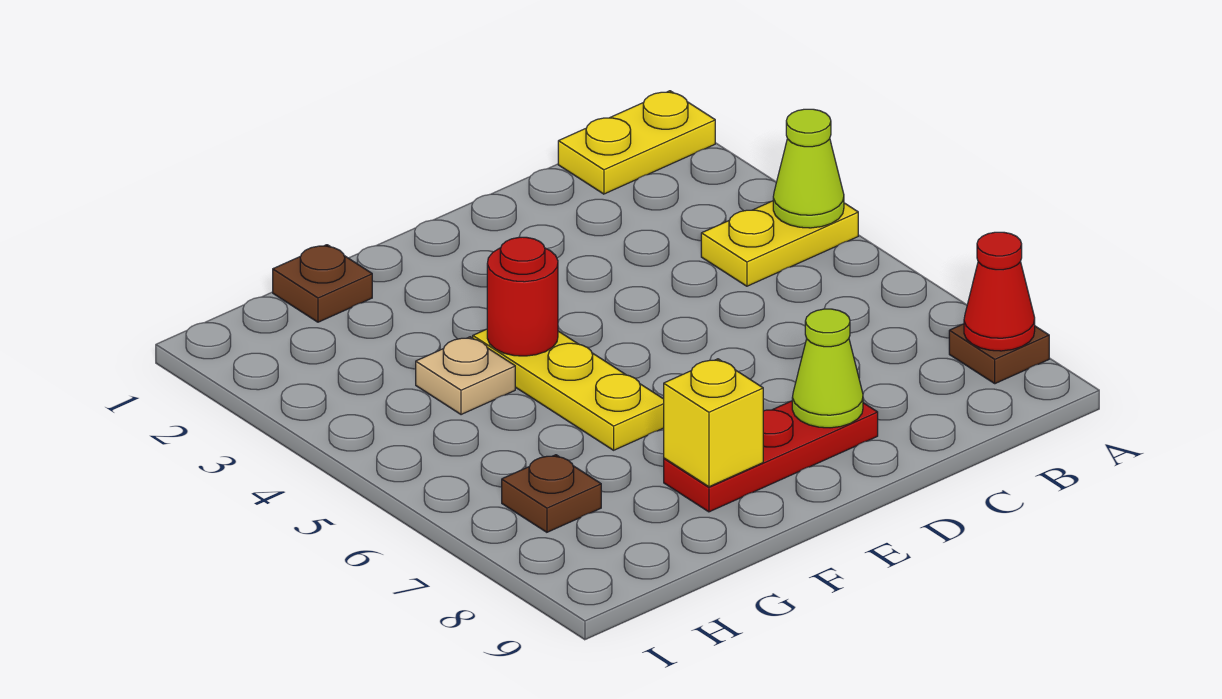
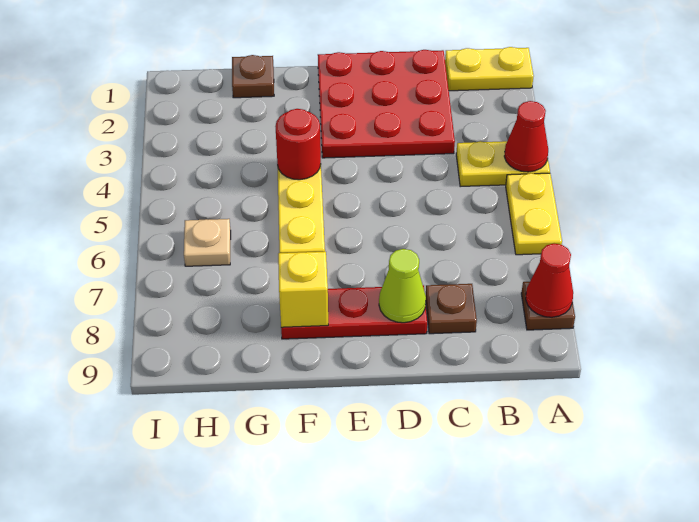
lime 1x1 cone [773,109,844,228] -> red 1x1 cone [504,101,548,172]
none -> yellow 1x2 plate [506,173,562,255]
none -> red 3x3 plate [318,50,455,158]
tan 1x1 plate [416,337,515,415] -> tan 1x1 plate moved to [184,219,231,266]
brown 1x1 plate [502,455,601,532] -> brown 1x1 plate moved to [426,284,477,334]

